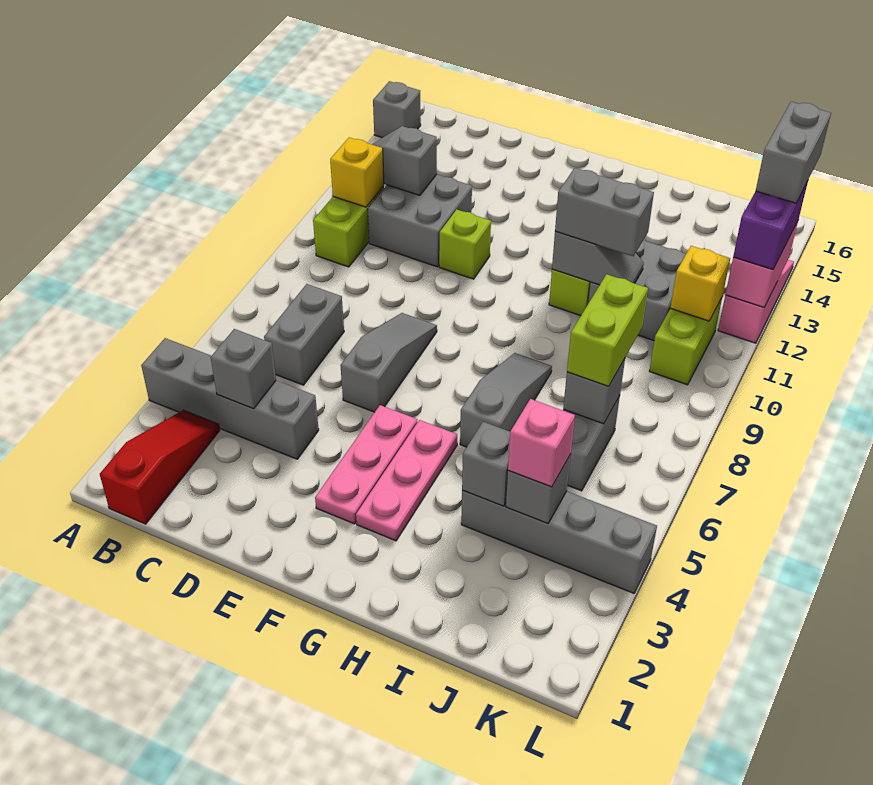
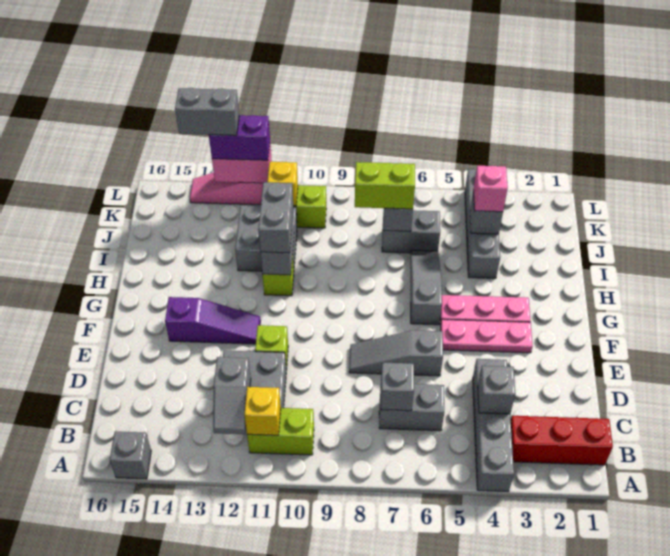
red 1x3 slope [100,410,220,524] -> red 1x3 brick [511,416,613,465]
none -> purple 1x3 slope [165,297,260,344]
grey 1x3 slope [460,353,552,447] -> grey 1x3 slope turned to [411,250,442,325]
grey 1x1 brick [462,422,510,506] -> grey 1x1 brick moved to [380,363,414,411]

